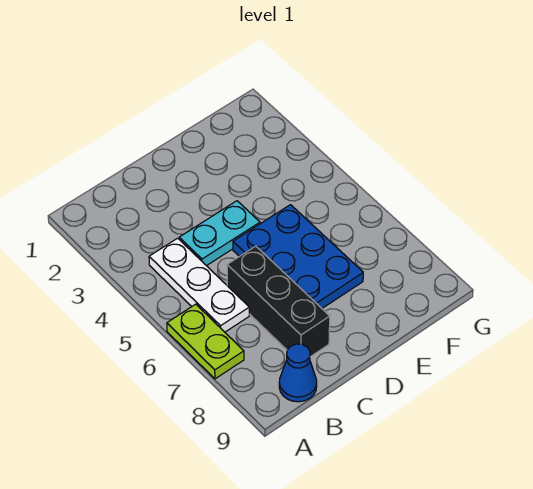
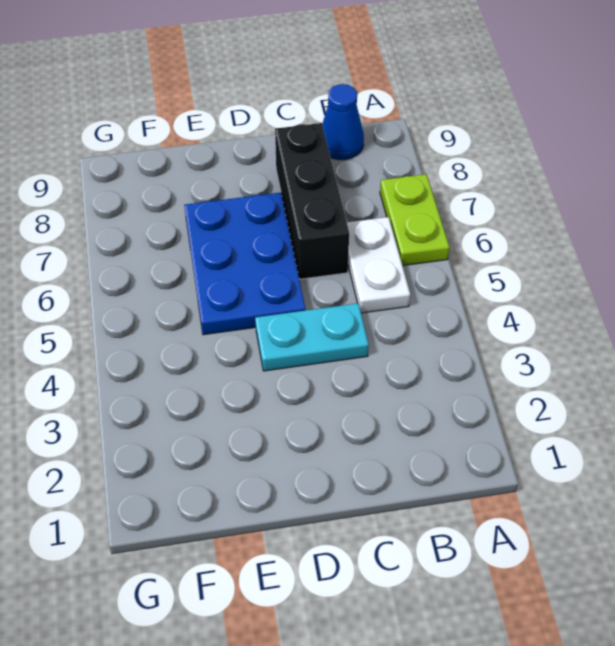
white 1x3 plate [149,238,249,332] -> white 1x2 plate [347,217,410,313]

